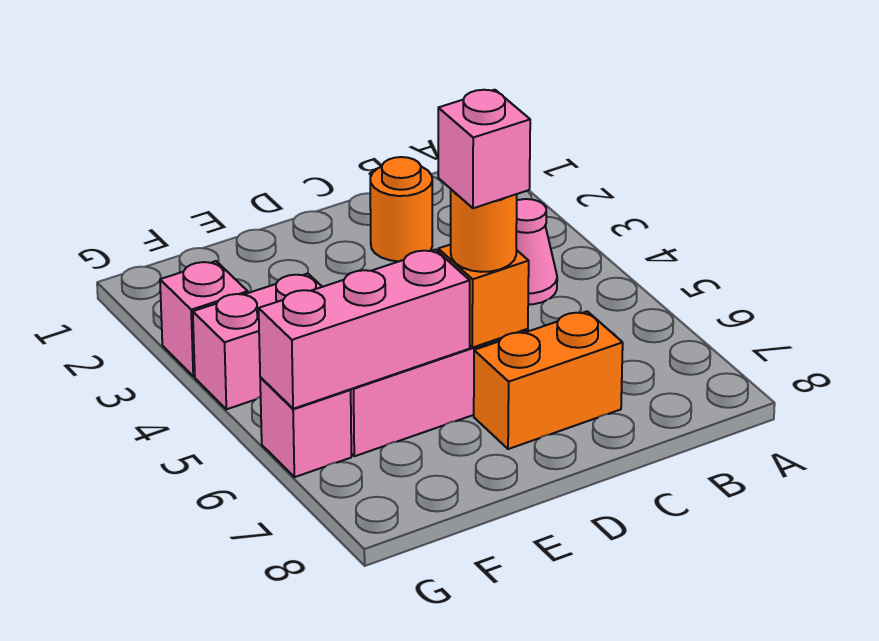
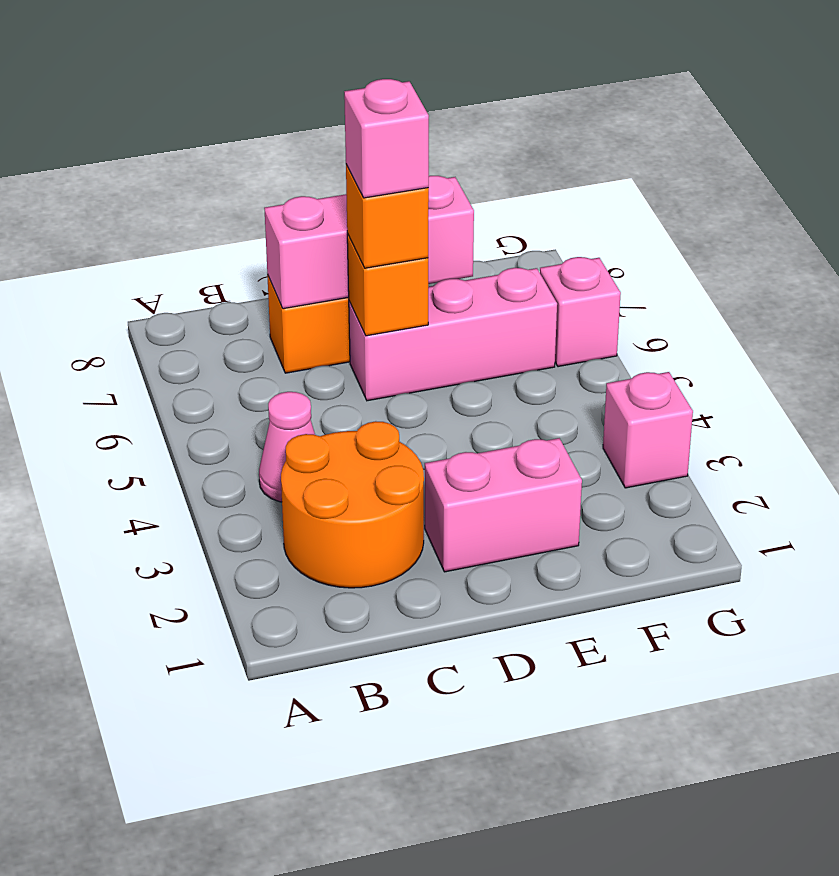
orange 1x1 round brick [370,157,432,262] -> orange 2x2 round brick [281,421,424,588]
orange 1x1 round brick [451,190,517,272] -> orange 1x1 brick [346,165,429,268]
pink 1x3 brick [259,250,470,409] -> pink 1x3 brick moved to [264,176,474,309]
pink 1x2 brick [193,273,322,409] -> pink 1x2 brick moved to [425,438,582,572]

